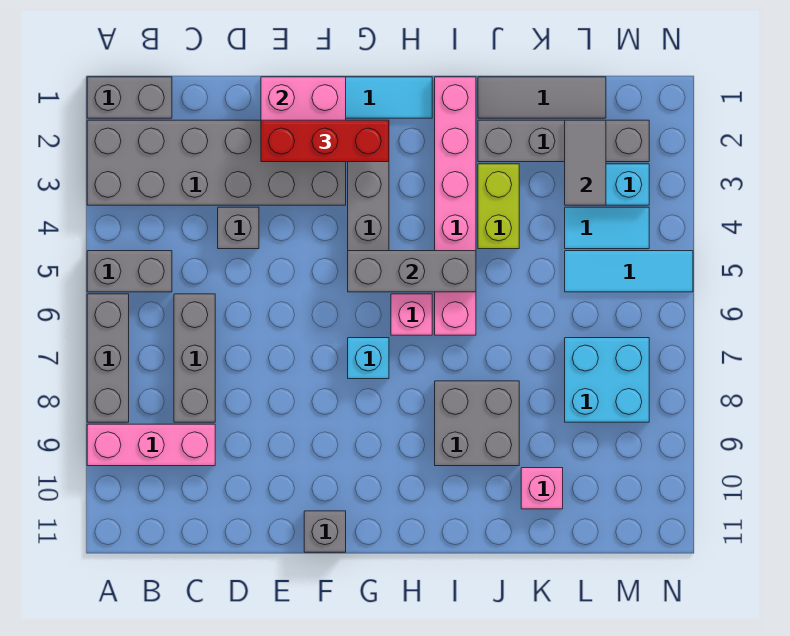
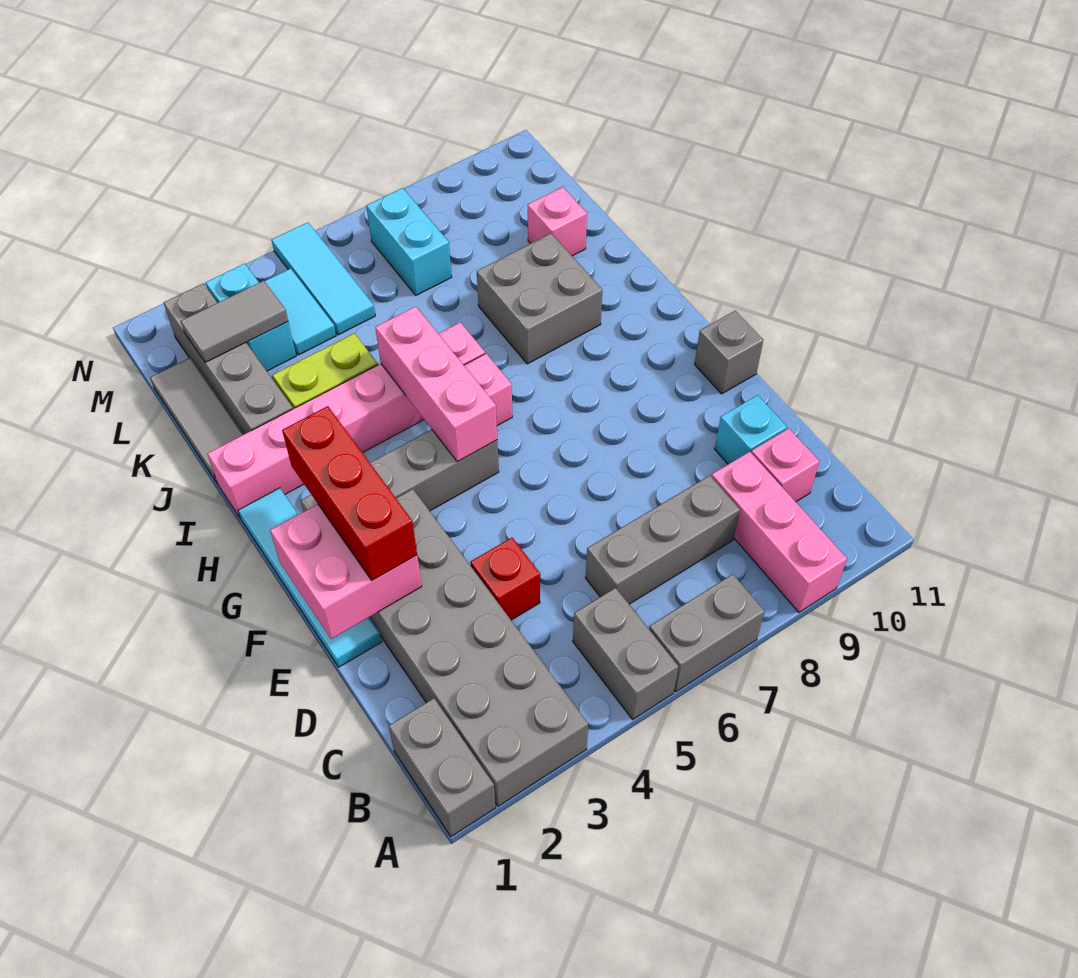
grey 1x3 brick [87,294,129,422] -> grey 1x2 brick [649,574,765,692]
none -> pink 1x1 brick [751,429,819,502]
grey 1x1 brick [218,207,259,249] -> red 1x1 brick [470,538,540,620]
grey 1x3 brick [348,251,476,292] -> pink 1x3 brick [375,306,497,462]
cyan 1x1 brick [348,338,389,379] -> cyan 1x1 brick moved to [715,395,787,464]
cyan 2x2 brick [565,338,649,422] -> cyan 1x2 brick [366,188,452,295]

